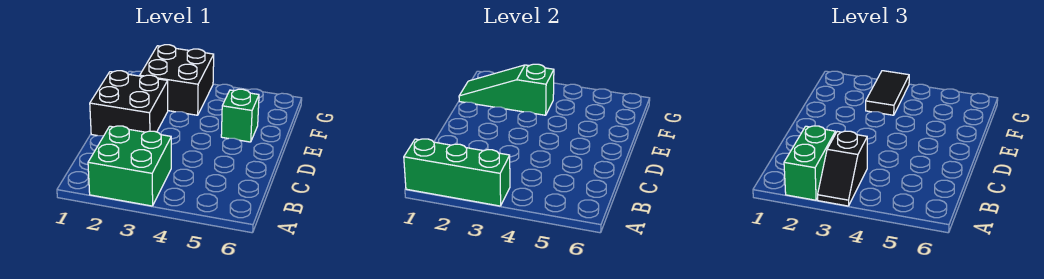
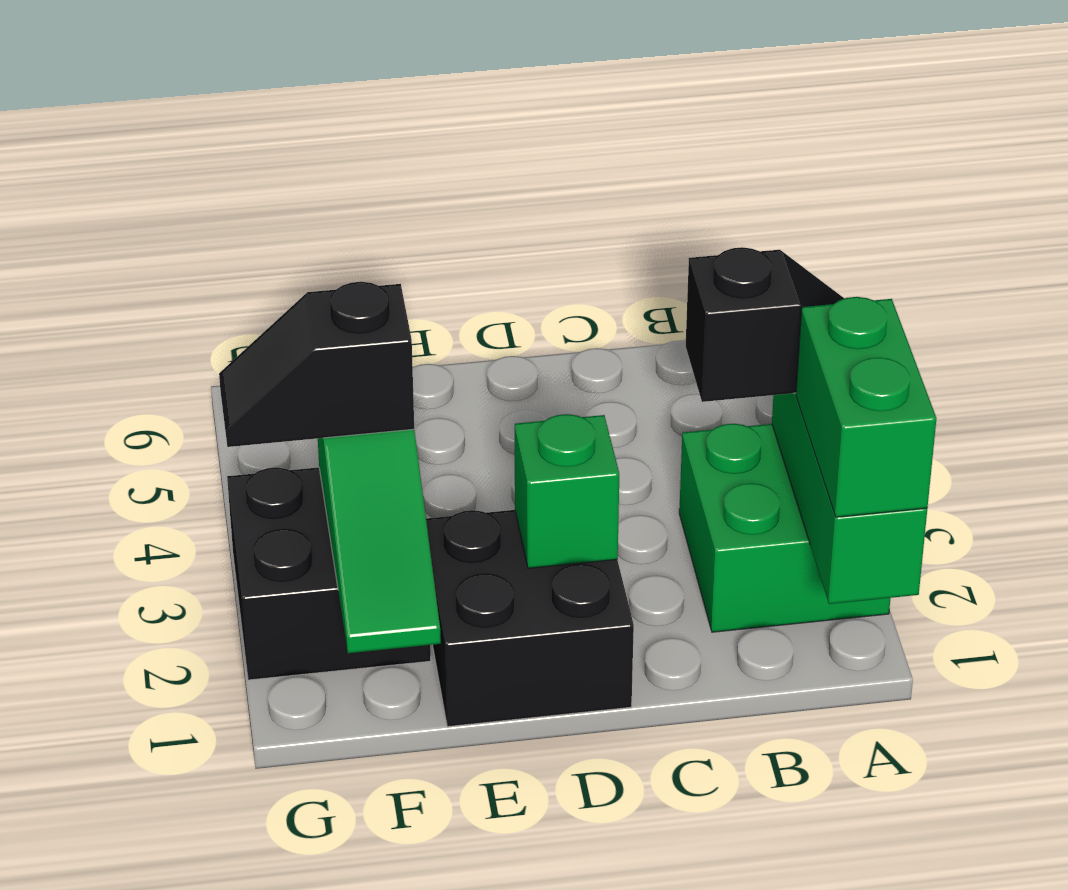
green 1x2 brick [784,126,836,200] -> green 1x2 brick turned to [796,297,937,517]
green 1x1 brick [221,89,259,142] -> green 1x1 brick moved to [515,414,619,568]
black 1x2 tile [866,71,909,115] -> black 1x2 slope [219,282,414,447]

